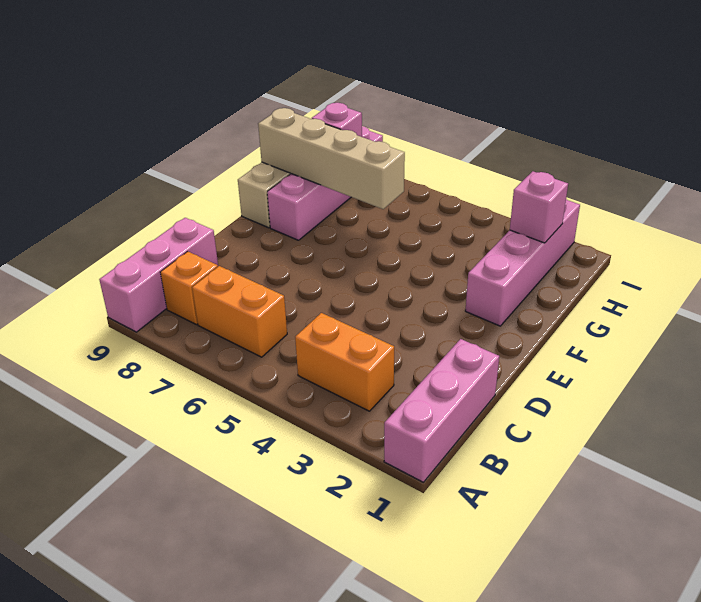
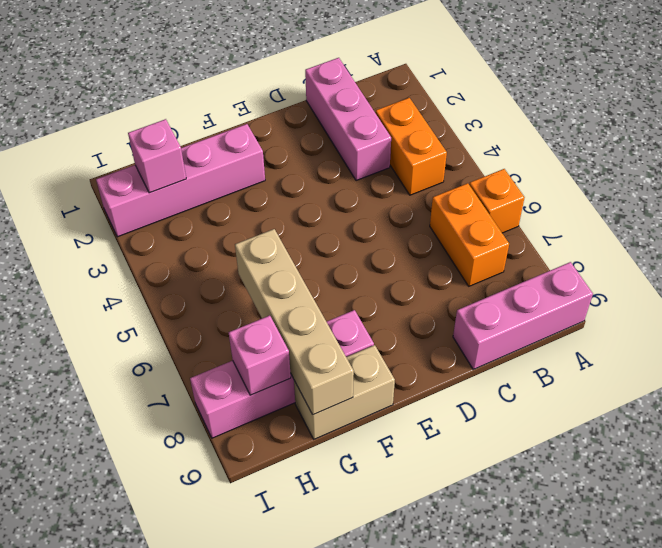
pink 1x3 brick [384,339,499,482] -> pink 1x3 brick turned to [305,58,391,181]
orange 1x1 brick [160,251,218,325] -> orange 1x1 brick moved to [469,169,525,233]

